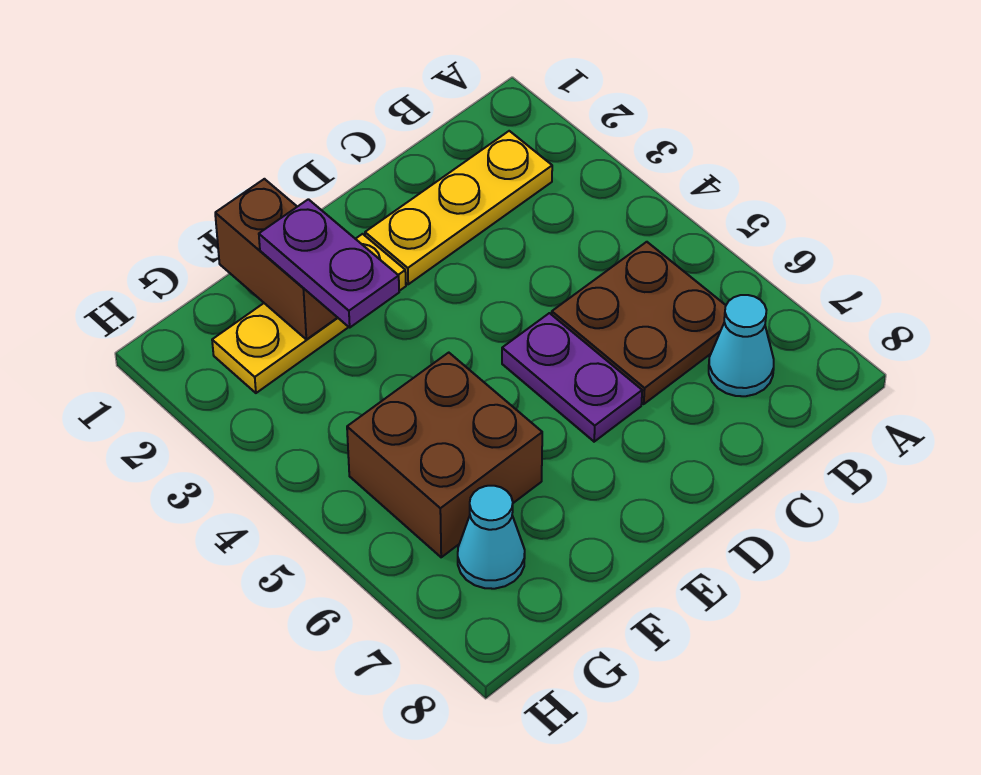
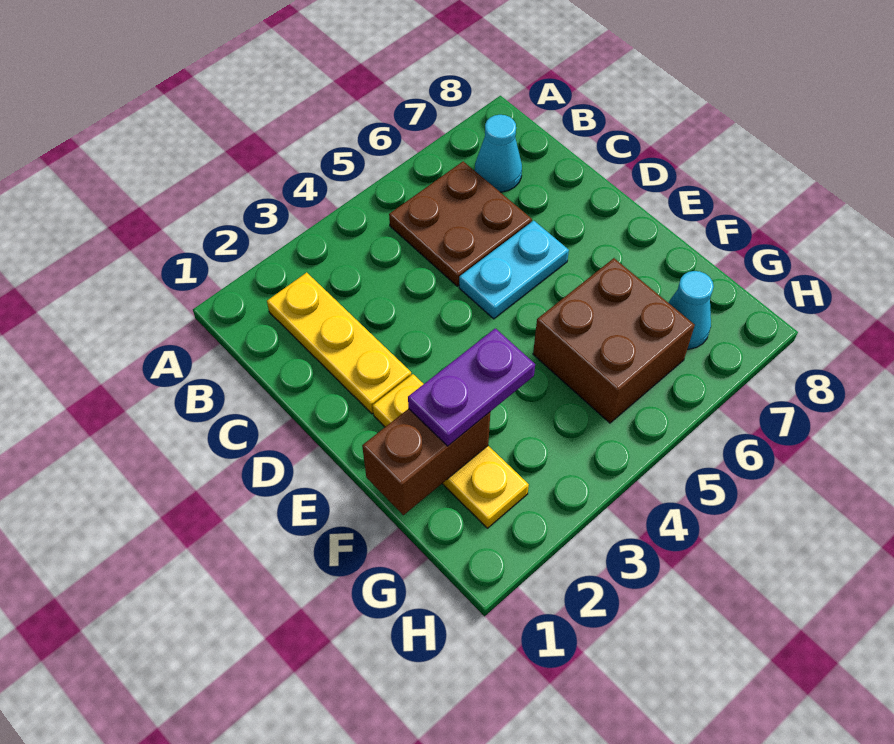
purple 1x2 plate [502,313,642,442] -> cyan 1x2 plate [459,221,569,319]

